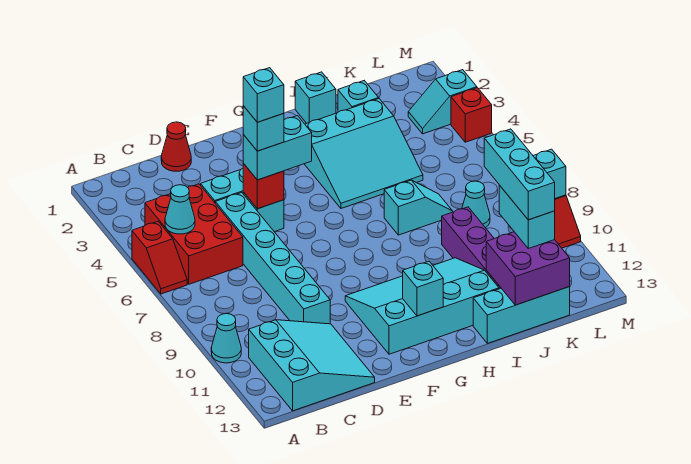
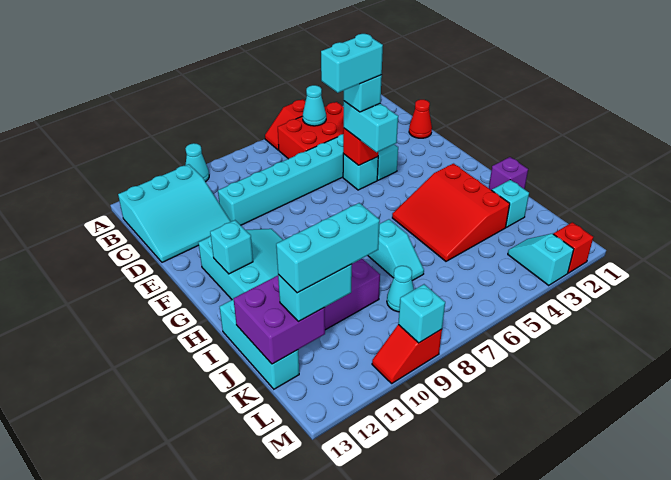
cyan 1x1 brick [243,68,284,122] -> cyan 1x2 brick [321,34,383,93]
cyan 3x3 slope [305,99,423,208] -> red 3x3 slope [392,164,510,261]
cyan 1x1 brick [295,72,336,123] -> purple 1x1 brick [489,157,528,190]
red 1x1 brick [451,88,492,142] -> red 1x1 brick moved to [554,222,593,273]

